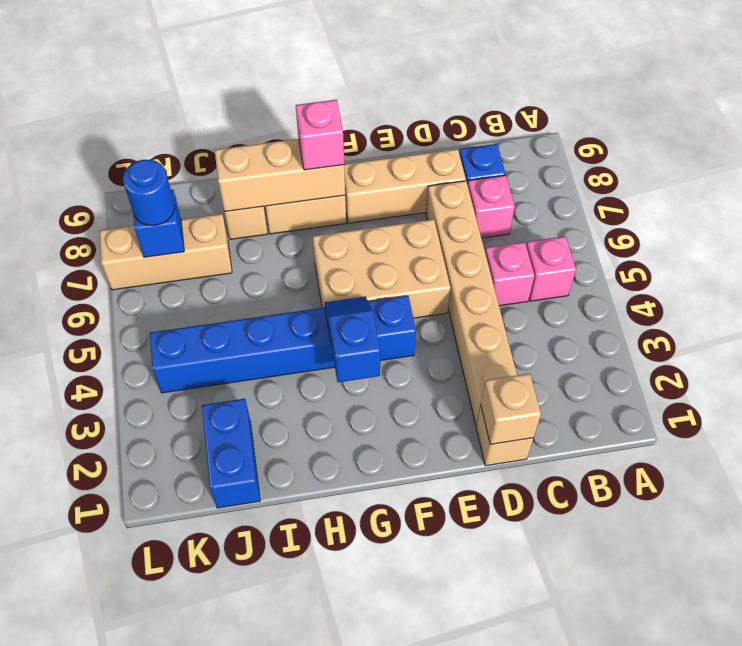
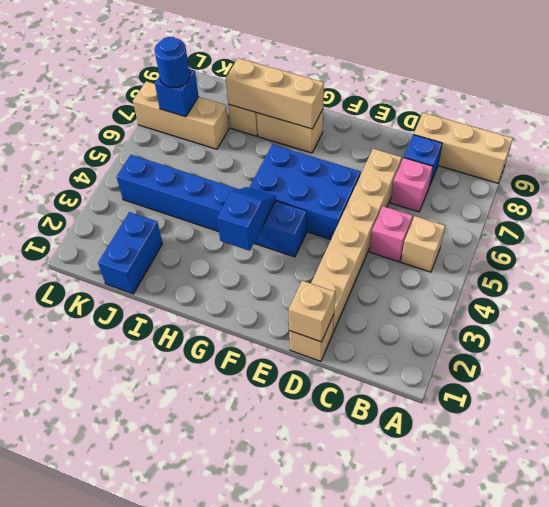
pink 1x1 brick [526,236,576,301] -> tan 1x1 brick [401,216,445,272]
tan 1x3 brick [344,149,466,223] -> tan 1x3 brick moved to [414,113,513,183]
tan 2x3 brick [313,219,450,318] -> blue 2x3 brick [249,145,361,240]
pink 1x1 brick [296,100,344,170] -> none

